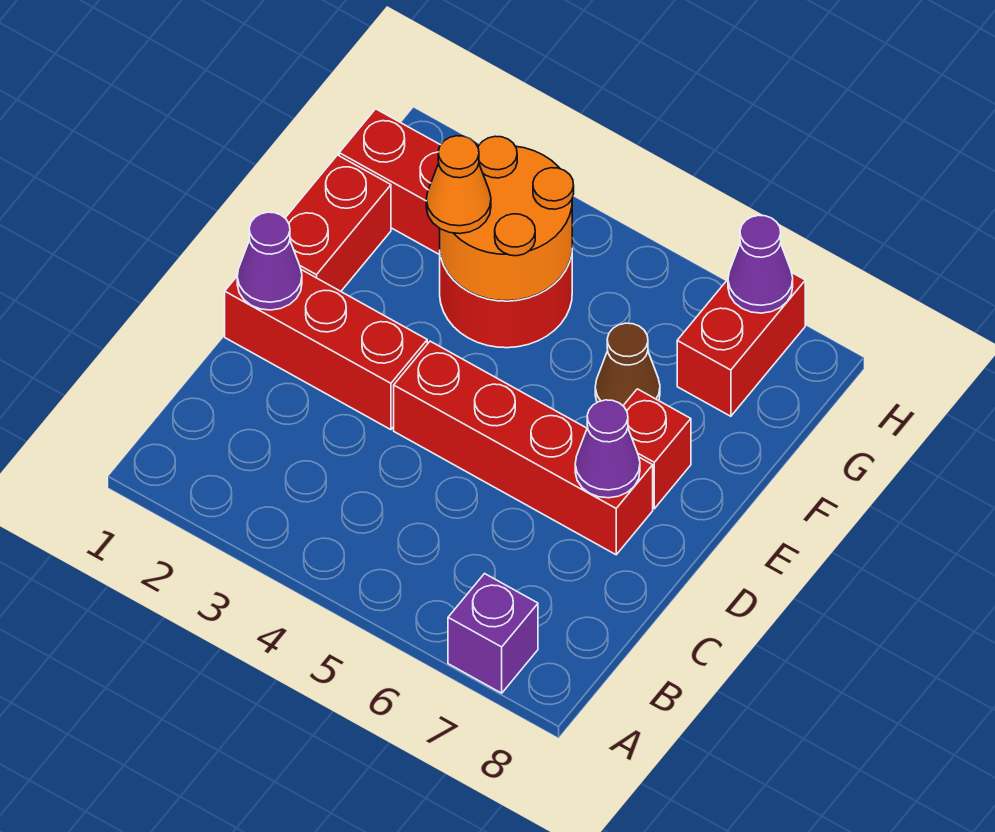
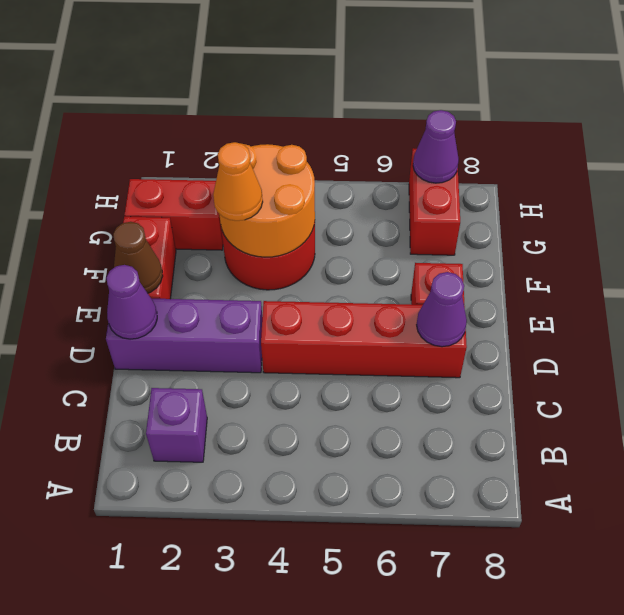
purple 1x1 brick [448,574,538,693] -> purple 1x1 brick moved to [146,388,207,462]
red 1x3 brick [225,270,427,430] -> purple 1x3 brick [106,299,262,373]
brown 1x1 cone [595,323,660,406] -> brown 1x1 cone moved to [113,222,163,293]

